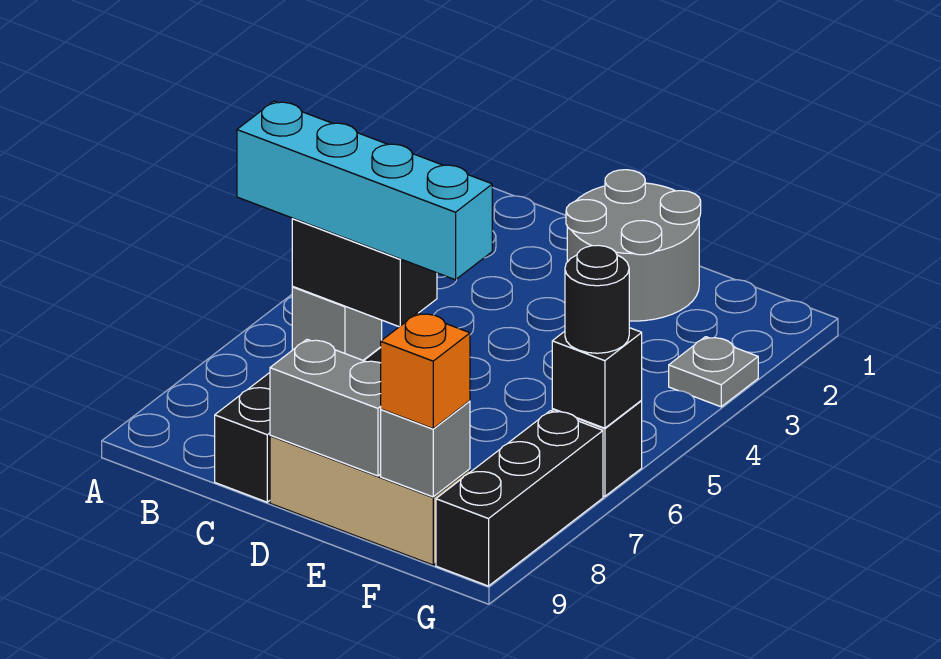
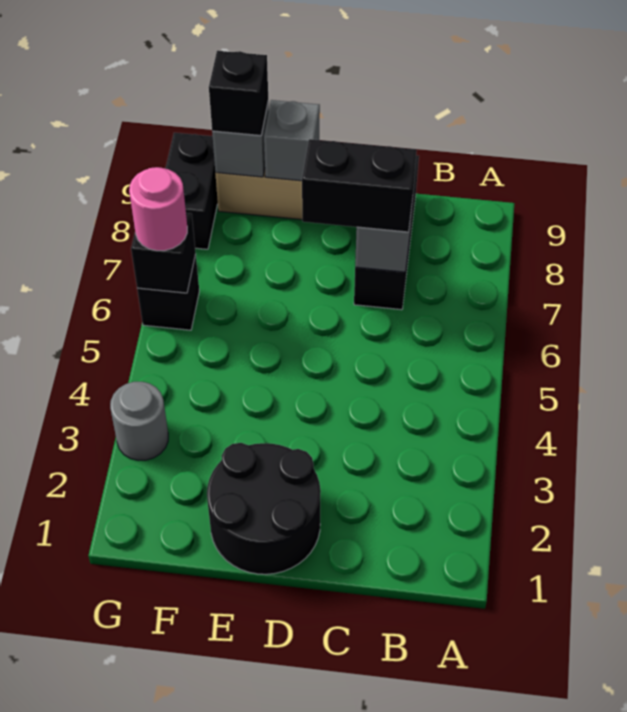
cyan 1x4 brick [237,101,492,280] -> none
grey 2x2 round brick [566,170,701,321] -> black 2x2 round brick [207,443,321,574]
grey 1x2 brick [270,339,381,476] -> grey 1x1 brick [264,100,320,181]
orange 1x1 brick [381,313,470,429] -> black 1x1 brick [209,51,268,136]
grey 1x1 plate [669,337,758,407] -> grey 1x1 round brick [110,382,168,460]
black 1x1 round brick [565,245,629,353] -> pink 1x1 round brick [129,167,187,251]
black 1x3 brick [436,411,603,586] -> black 1x2 brick [165,133,218,249]

